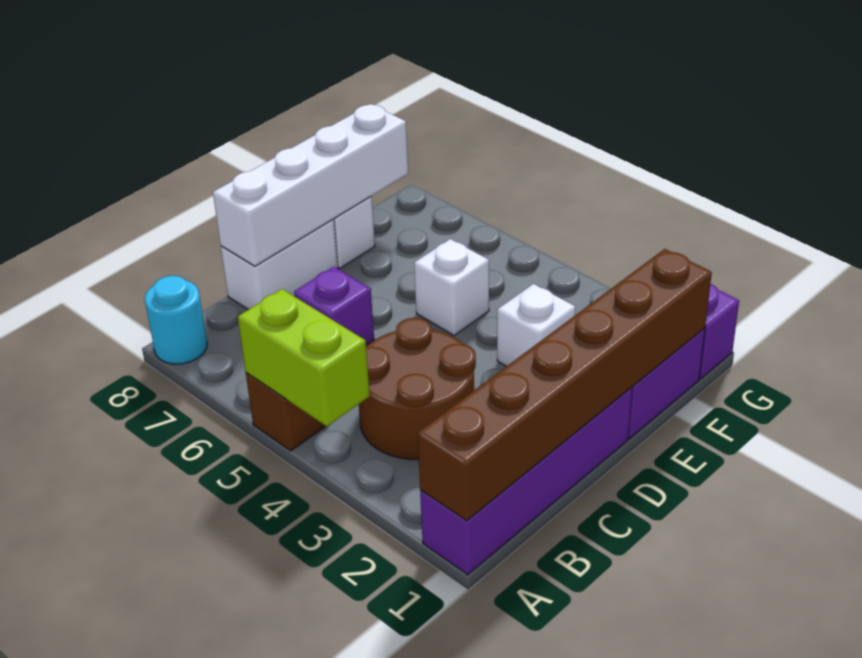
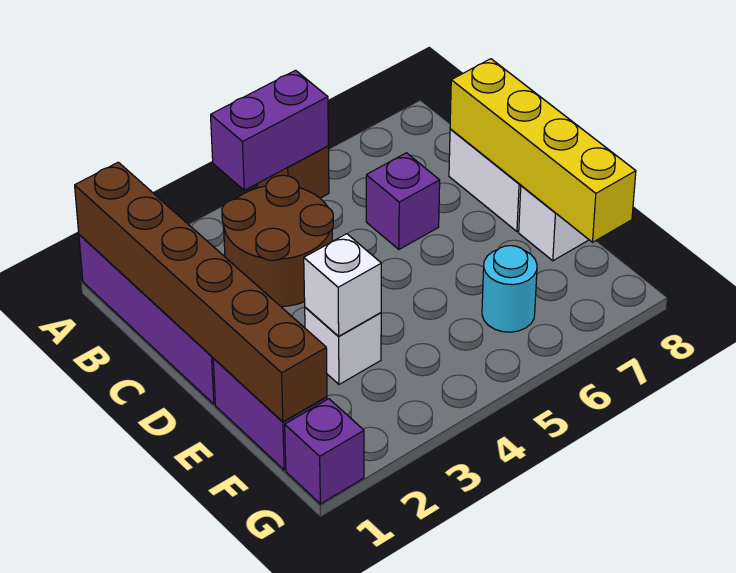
lime 1x2 brick [238,289,370,426] -> purple 1x2 brick [211,70,328,190]
cyan 1x1 round brick [145,276,207,364] -> cyan 1x1 round brick moved to [482,246,537,332]
white 1x4 brick [213,104,408,266] -> yellow 1x4 brick [450,59,636,242]
white 1x1 brick [414,239,489,335] -> white 1x1 brick moved to [304,234,381,336]

